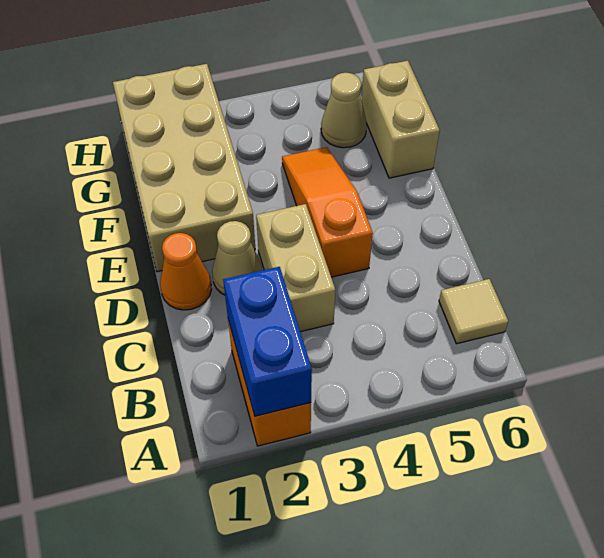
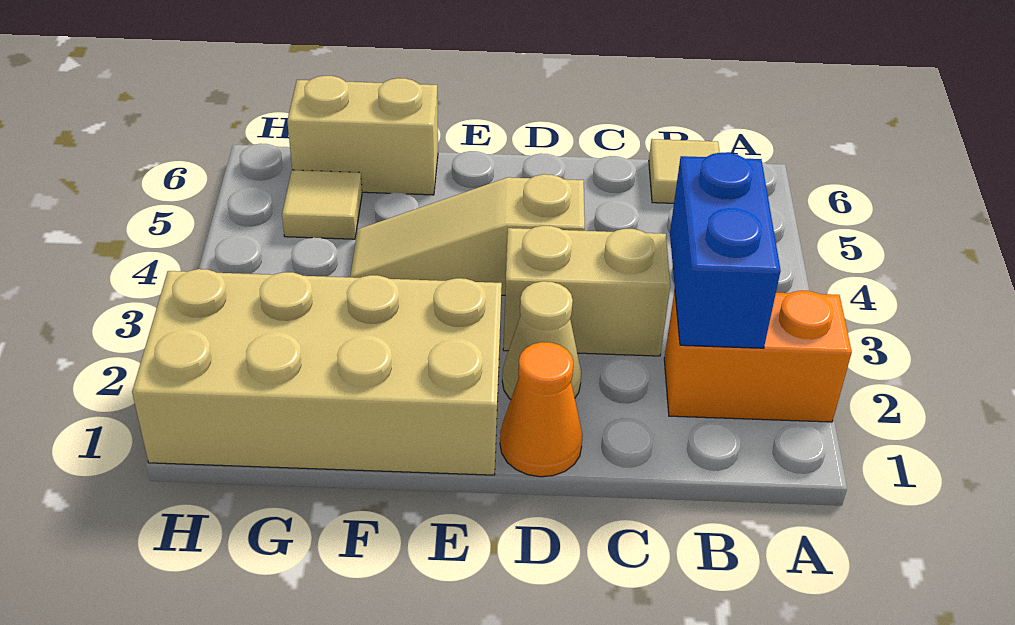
blue 1x2 brick [223,267,312,416] -> blue 1x2 brick turned to [670,153,781,348]
orange 1x3 slope [282,147,373,277] -> tan 1x3 slope [350,174,585,295]
tan 1x1 cone [321,73,367,148] -> tan 1x1 tile [282,170,362,239]

